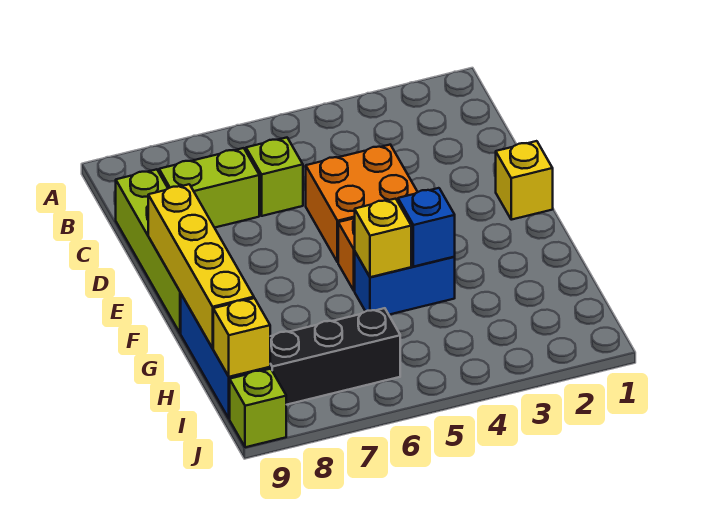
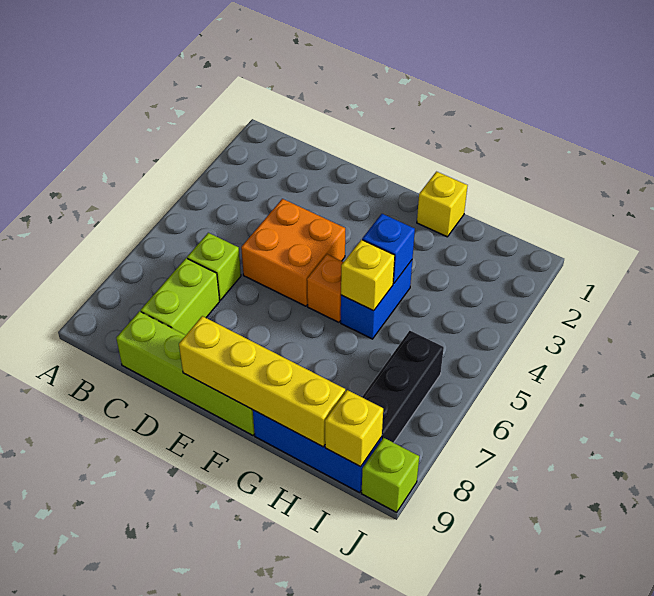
yellow 1x1 brick [496,141,553,220] -> yellow 1x1 brick moved to [417,172,468,237]

